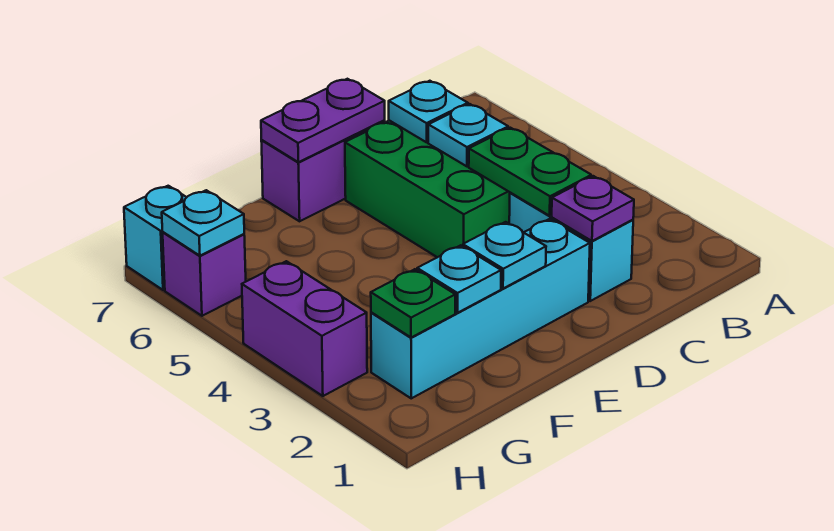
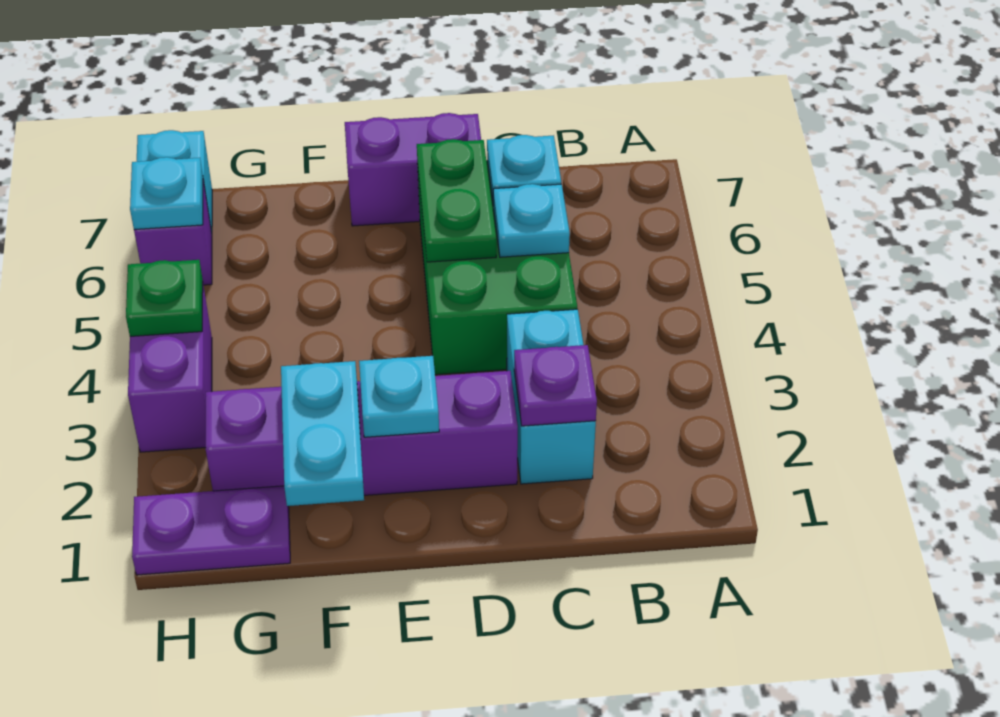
green 1x2 plate [469,128,591,216] -> green 1x2 plate moved to [417,139,496,262]
cyan 1x4 brick [371,219,590,398] -> purple 1x4 brick [206,371,518,495]
purple 1x2 plate [261,79,385,162] -> purple 1x2 plate moved to [132,486,290,575]
cyan 1x1 plate [417,245,501,313] -> cyan 1x2 plate [281,361,364,506]
green 1x1 plate [371,269,455,338] -> green 1x1 plate moved to [126,260,203,336]

